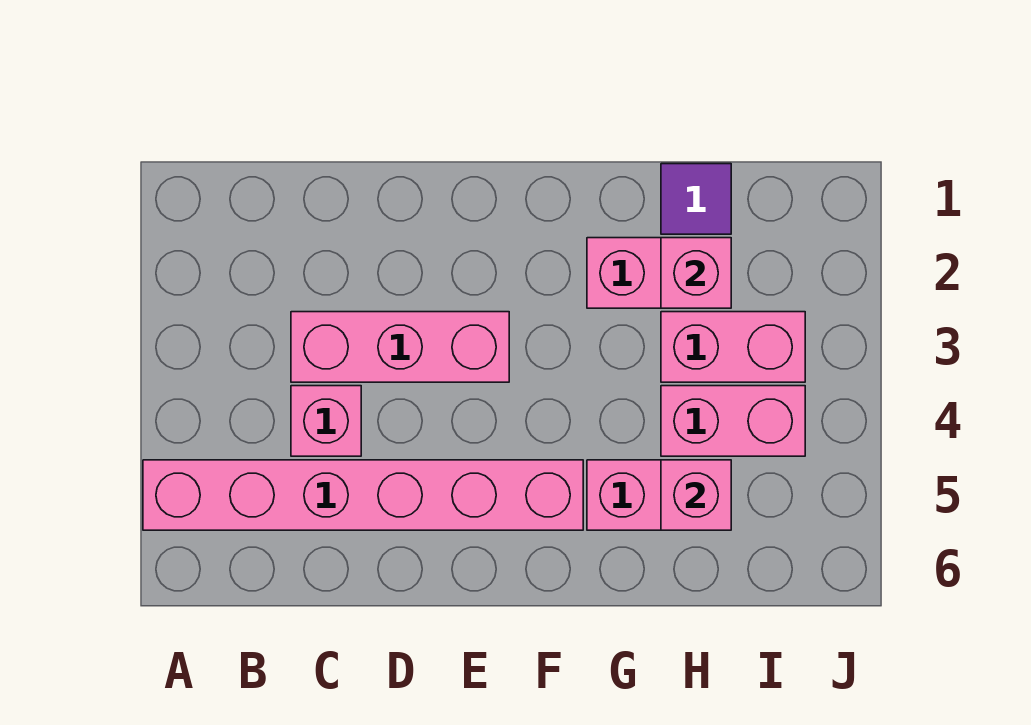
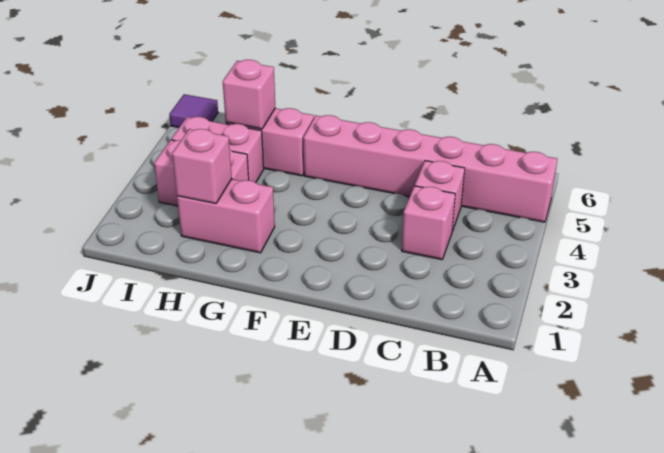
pink 1x3 brick [291,312,509,382] -> pink 1x1 brick [402,186,455,260]
purple 1x1 tile [661,164,731,234] -> purple 1x1 tile moved to [169,94,218,128]

